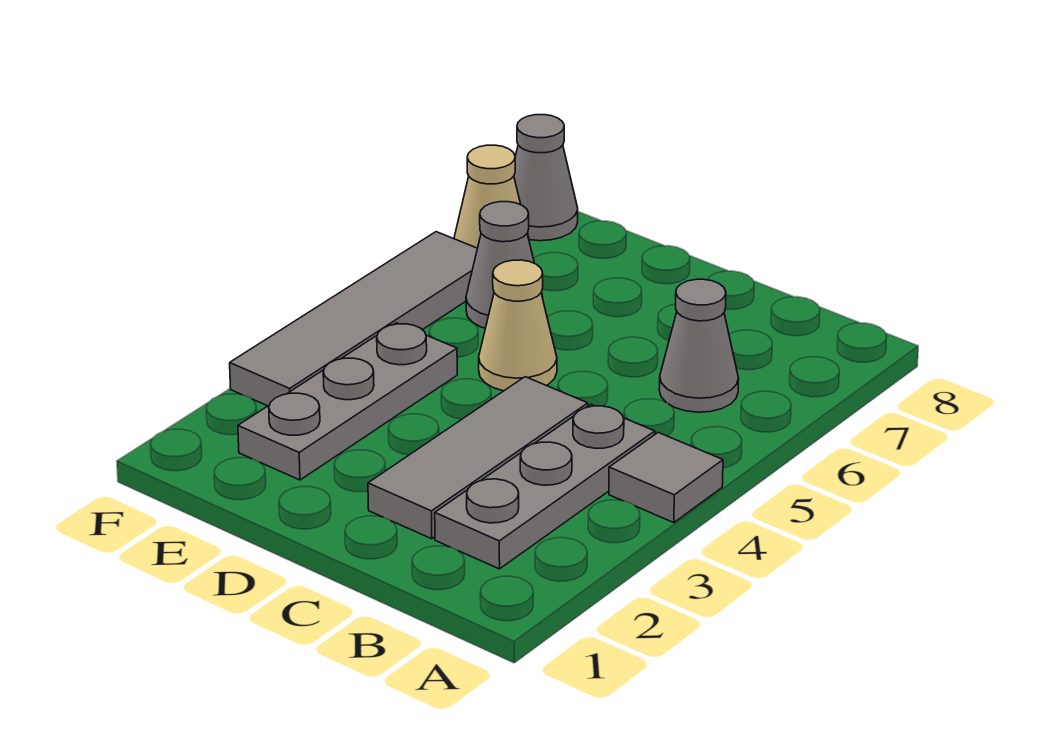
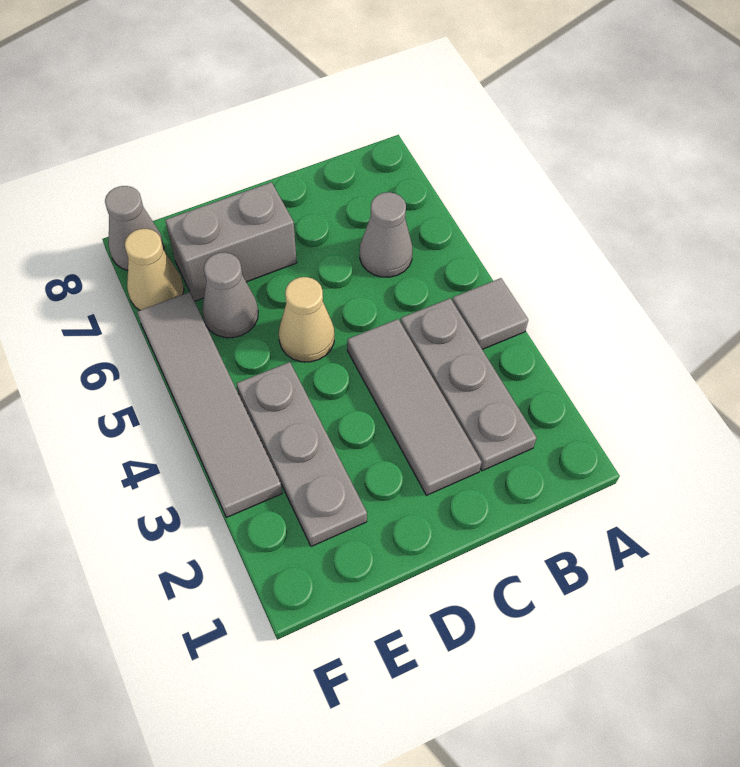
none -> grey 1x2 brick [165,182,297,301]

